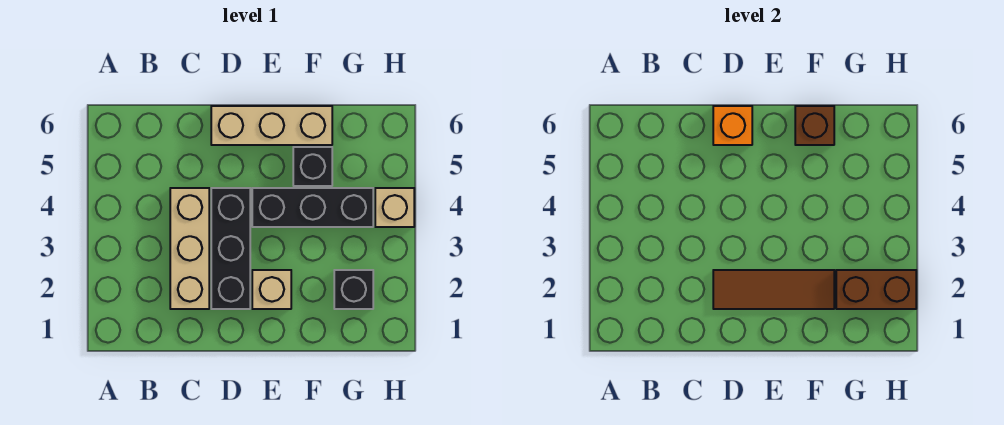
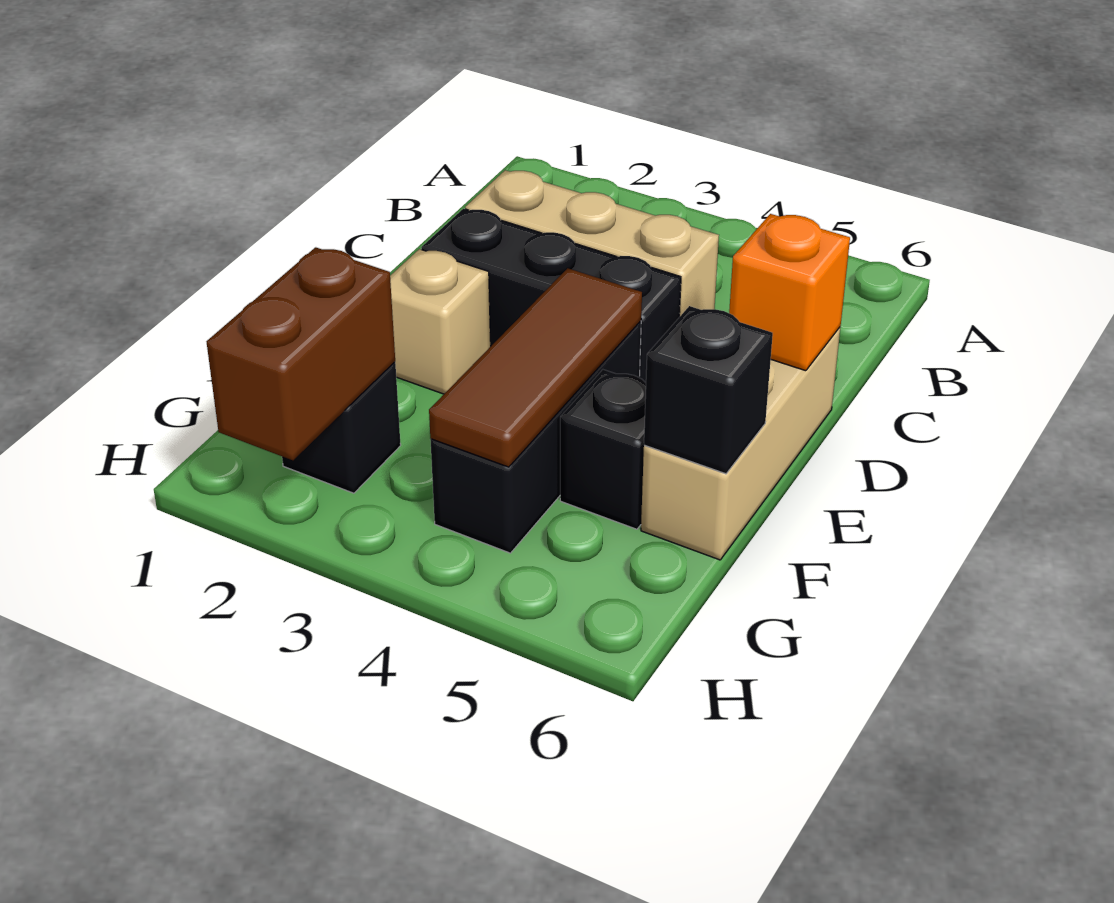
brown 1x3 tile [713,270,834,309] -> brown 1x3 tile moved to [429,268,642,467]
brown 1x1 brick [795,106,834,145] -> black 1x1 brick [644,306,773,474]
tan 1x1 brick [375,188,414,227] -> none

